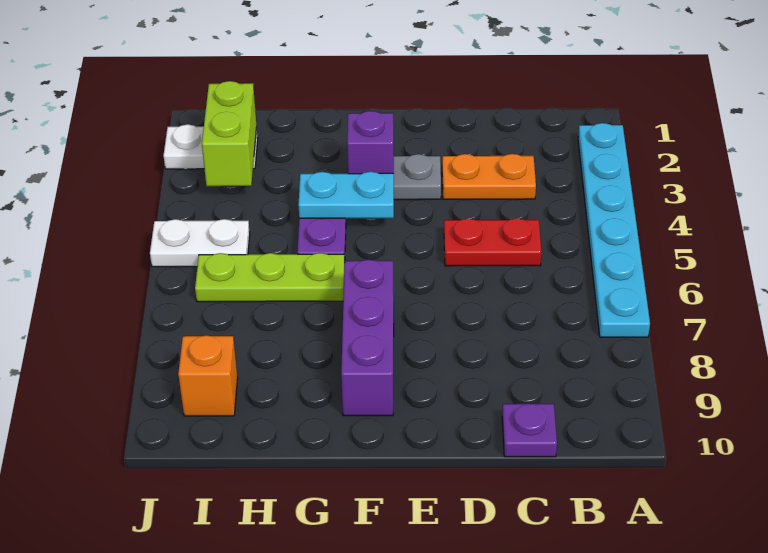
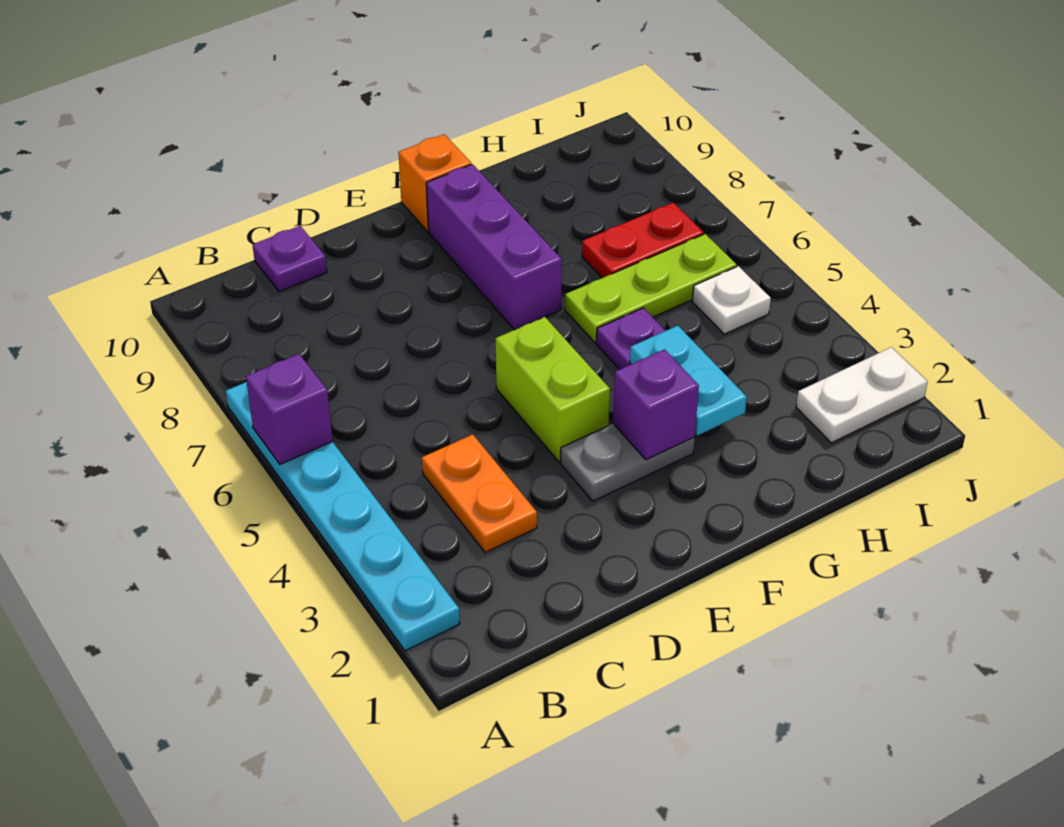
none -> purple 1x1 brick [246,354,333,464]
orange 1x2 plate [442,154,536,199] -> orange 1x2 plate turned to [422,434,537,553]
red 1x2 plate [444,218,541,266] -> red 1x2 plate moved to [582,203,704,278]
cyan 1x2 plate [298,172,394,218] -> cyan 1x2 plate turned to [630,326,747,436]
lime 1x2 brick [202,81,257,186] -> lime 1x2 brick moved to [496,317,610,462]
white 1x2 plate [150,219,250,267] -> white 1x1 plate [692,266,771,334]
orange 1x1 brick [178,335,238,416] -> orange 1x1 brick moved to [398,134,471,232]

